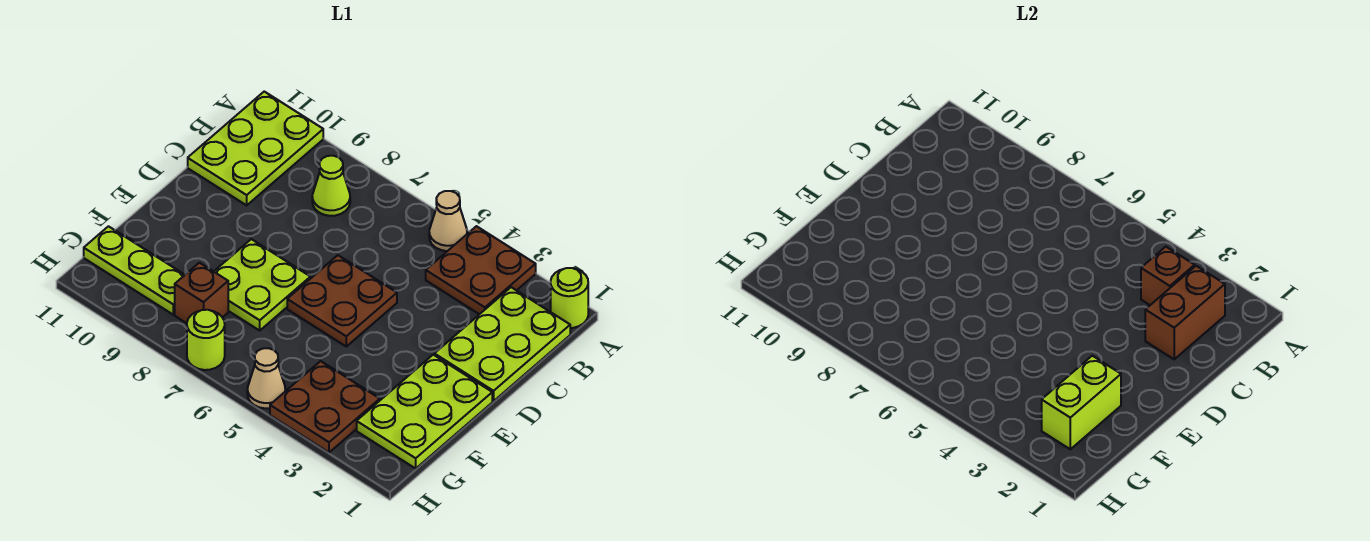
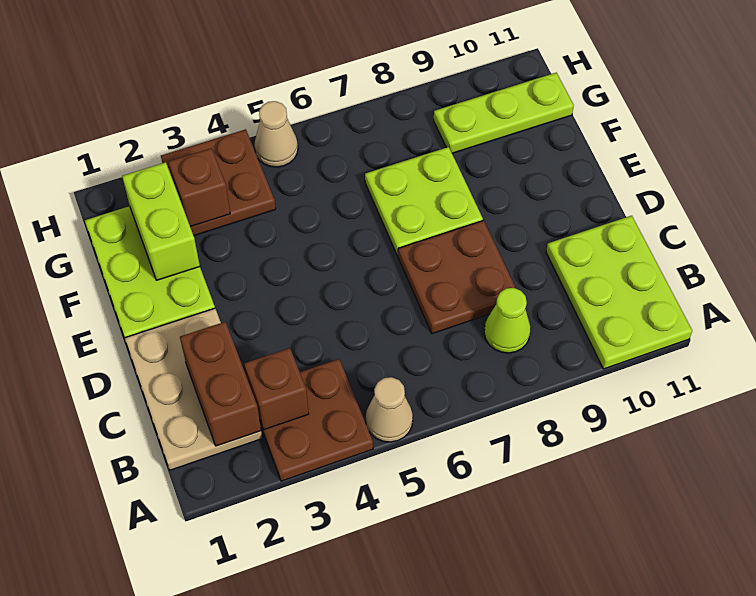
lime 1x1 round brick [551,268,588,328] -> none
lime 2x3 plate [434,287,570,401] -> tan 2x3 plate [125,308,262,470]
brown 2x2 plate [287,255,397,346] -> brown 2x2 plate moved to [398,220,516,334]
brown 1x1 brick [175,263,228,323] -> brown 1x1 brick moved to [168,148,230,227]
lime 1x1 round brick [187,310,225,370] -> none

